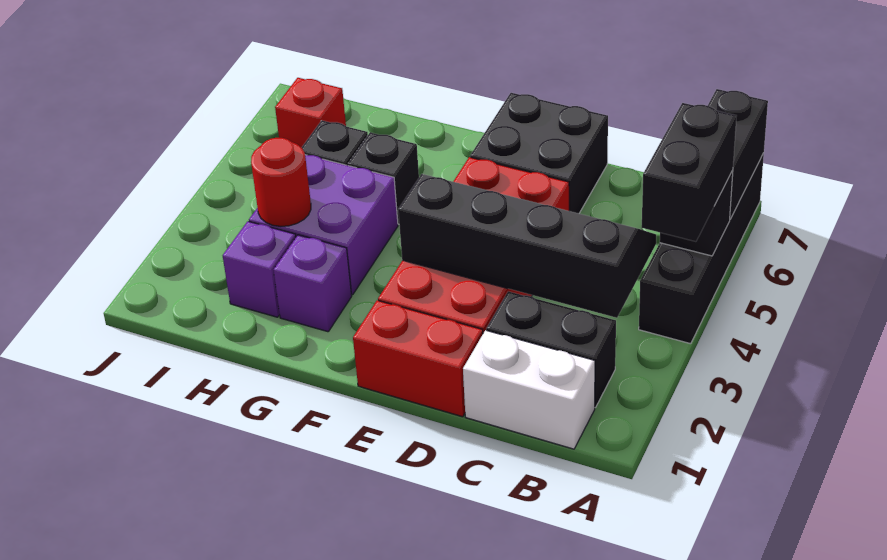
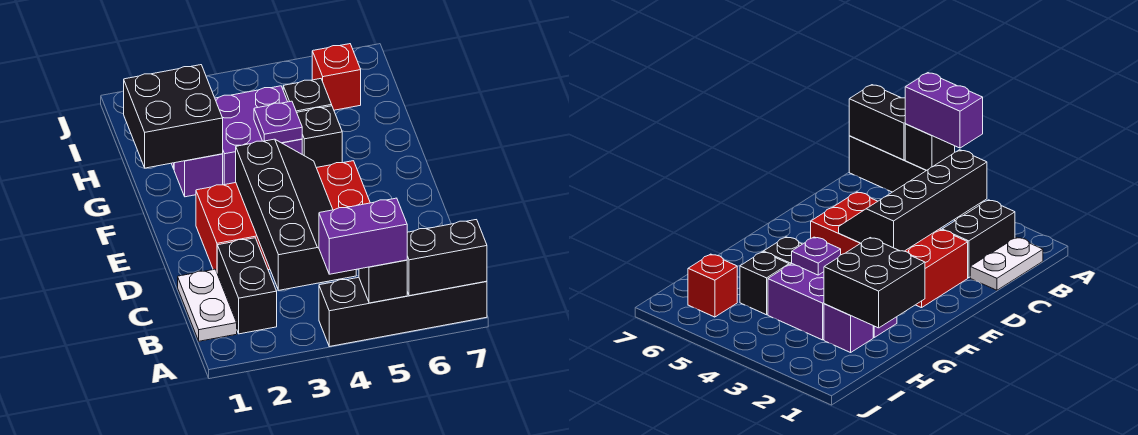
black 1x2 brick [642,103,736,242] -> purple 1x2 brick [319,198,407,274]
white 1x2 brick [463,330,595,449] -> white 1x2 plate [178,269,237,341]
red 1x2 brick [353,300,483,417] -> none
black 2x2 brick [470,93,608,213] -> black 2x2 brick moved to [124,65,223,168]
none -> purple 1x1 plate [254,101,302,143]
red 1x1 round brick [251,138,311,226] -> none

